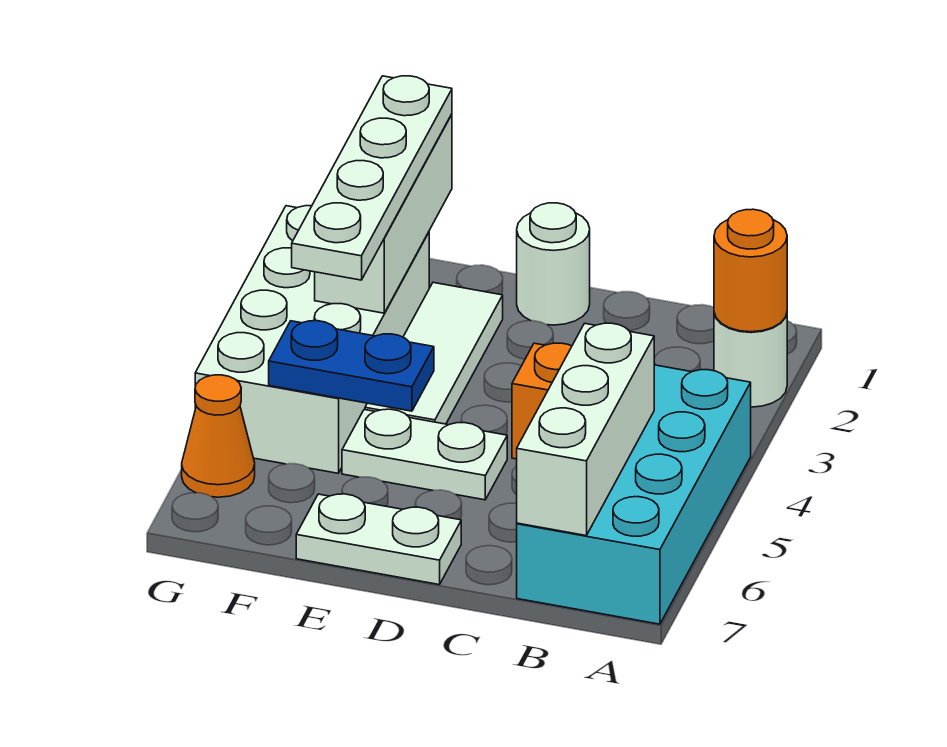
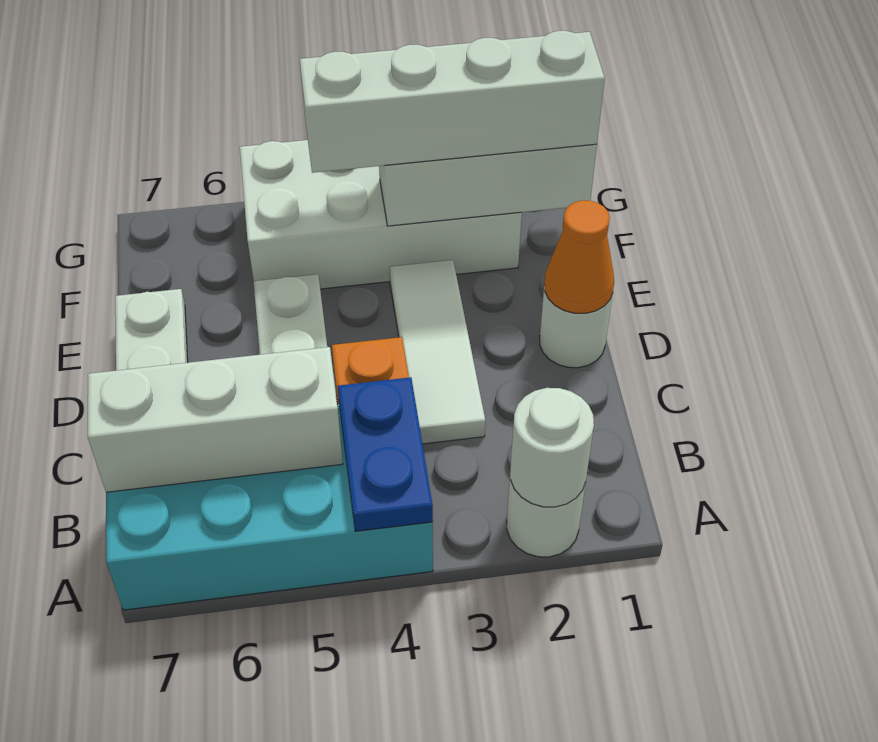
orange 1x1 round brick [714,209,787,332] -> white 1x1 round brick [510,388,594,507]
white 1x3 tile [365,283,503,424] -> white 1x3 tile turned to [389,260,485,444]
blue 1x2 plate [269,321,434,411] -> blue 1x2 plate moved to [338,377,433,531]
white 1x4 plate [292,76,452,280] -> white 1x4 brick [300,31,605,173]
orange 1x1 cone [182,375,255,497] -> orange 1x1 cone moved to [544,200,614,313]

